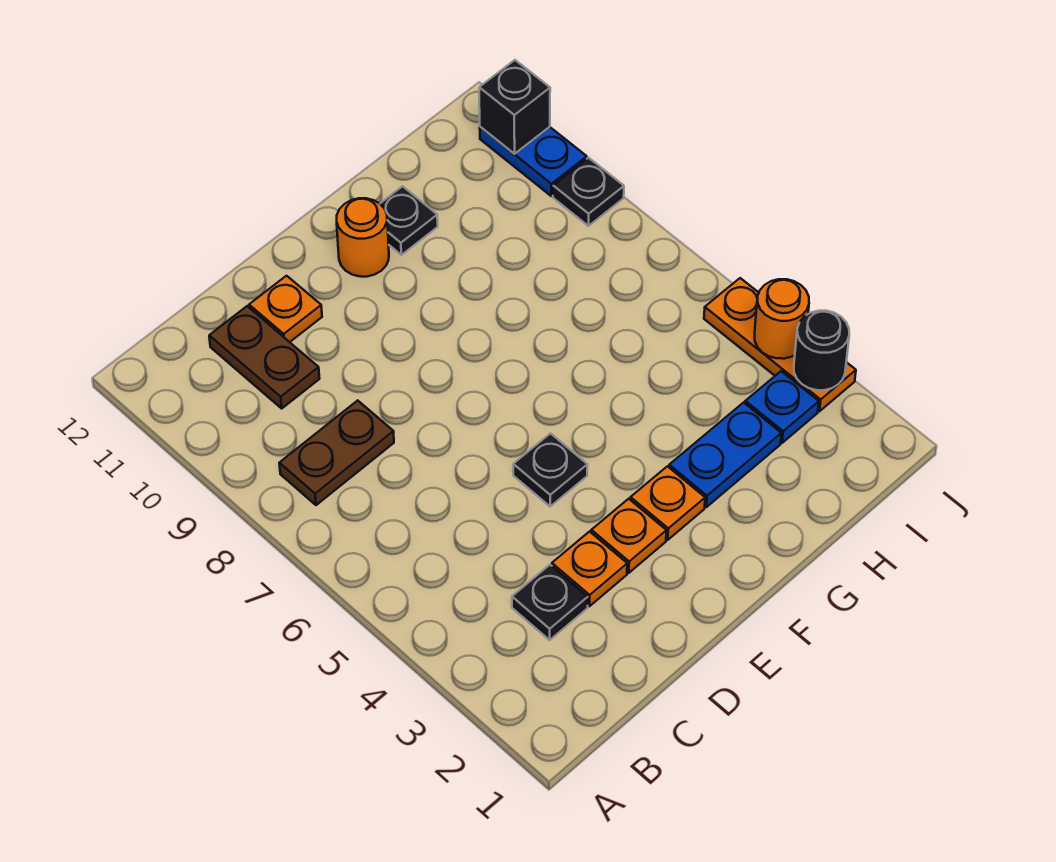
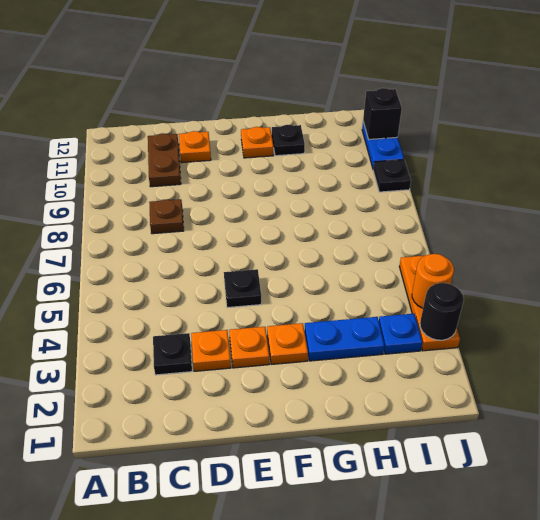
brown 1x2 plate [279,400,394,505] -> brown 1x1 plate [149,199,184,234]
orange 1x1 round brick [337,198,389,277] -> orange 1x1 plate [241,127,274,158]

